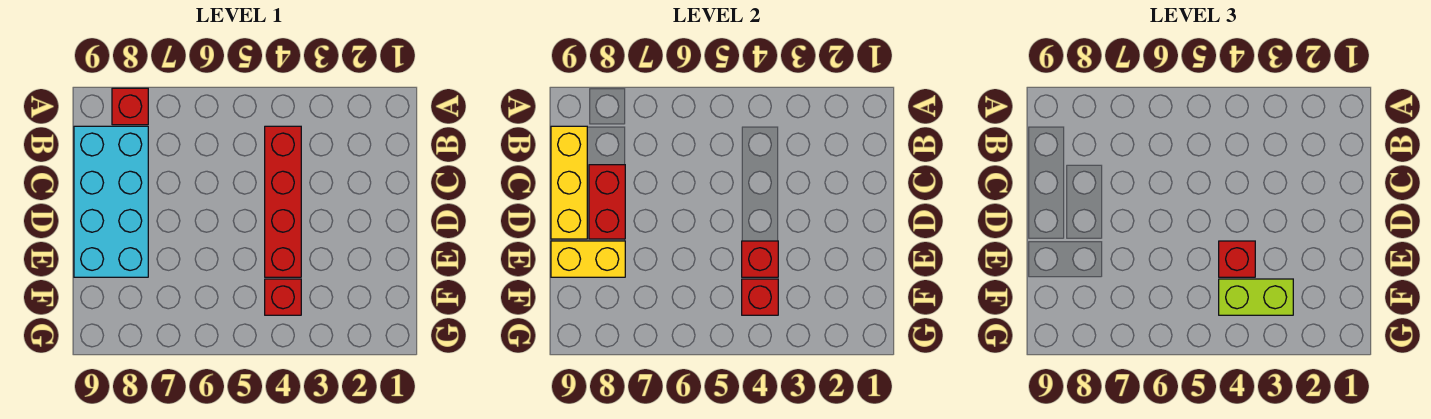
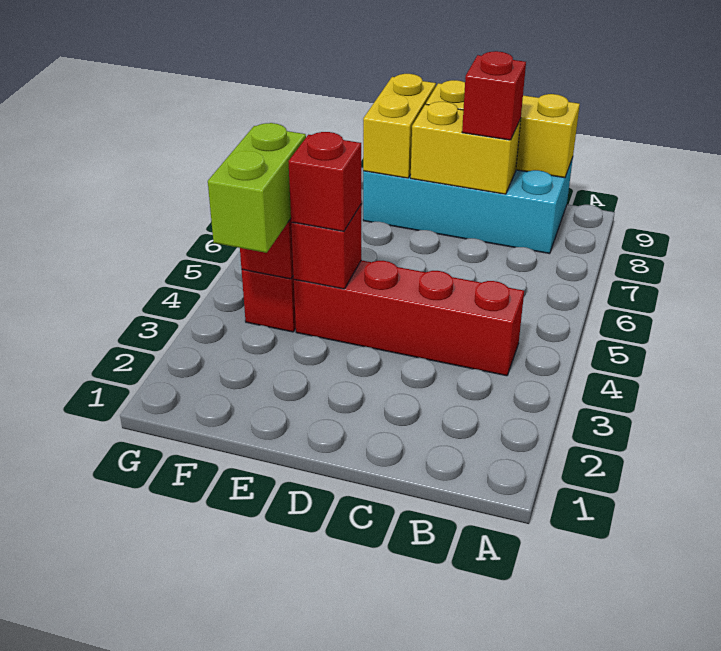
red 1x1 brick [112,88,148,125] -> red 1x1 brick moved to [462,51,526,140]
red 1x2 brick [589,165,625,239] -> yellow 1x2 brick [411,102,521,194]

